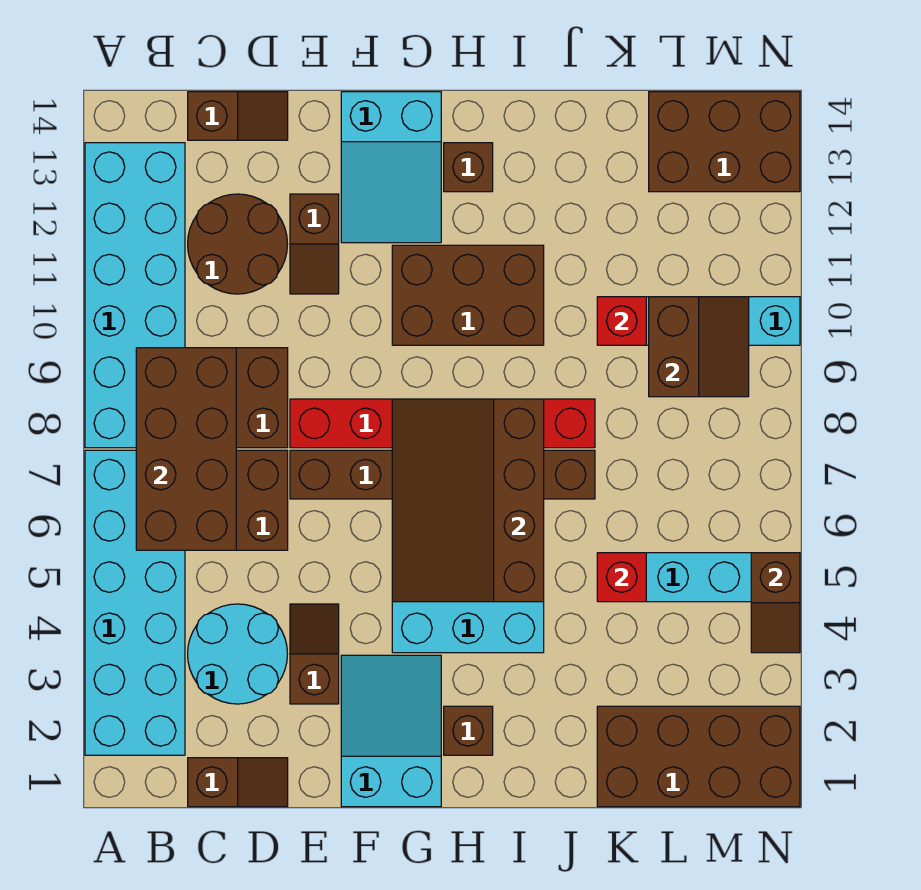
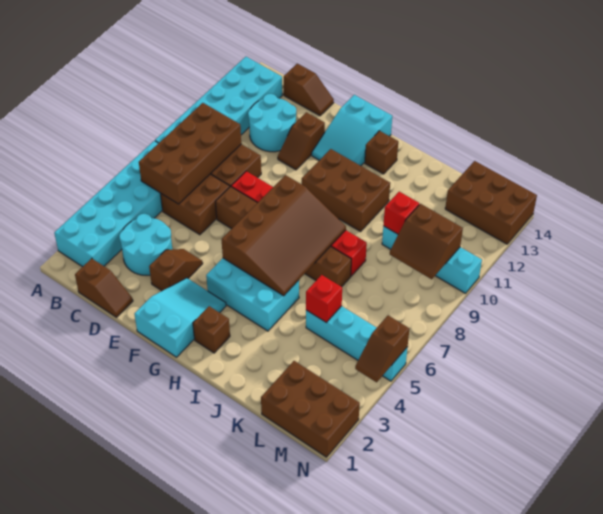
brown 2x2 round brick [188,194,287,294] -> cyan 2x2 round brick [248,94,296,152]
brown 3x4 slope [392,399,544,602] -> brown 3x4 slope turned to [221,175,346,296]
brown 2x4 brick [597,706,800,807] -> brown 2x3 brick [261,361,360,457]
brown 2x2 slope [649,297,749,397] -> brown 2x2 slope turned to [390,204,463,279]

